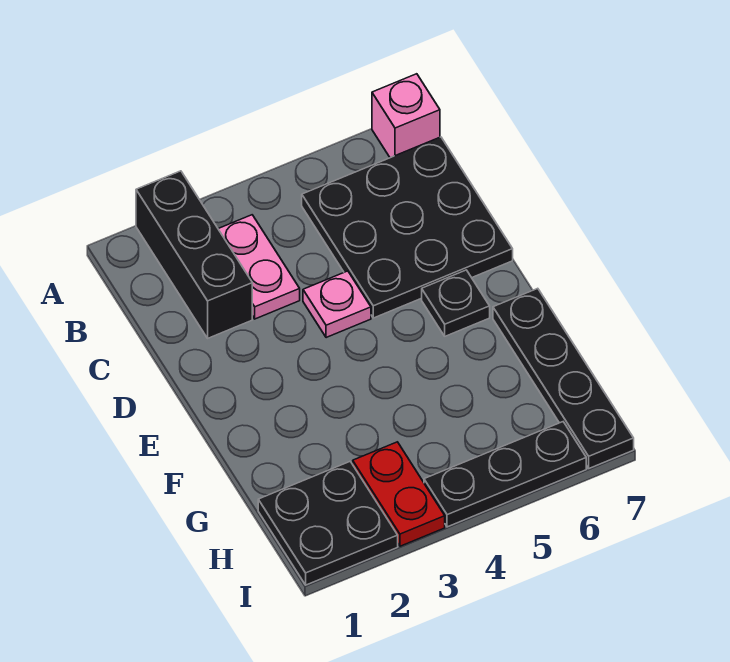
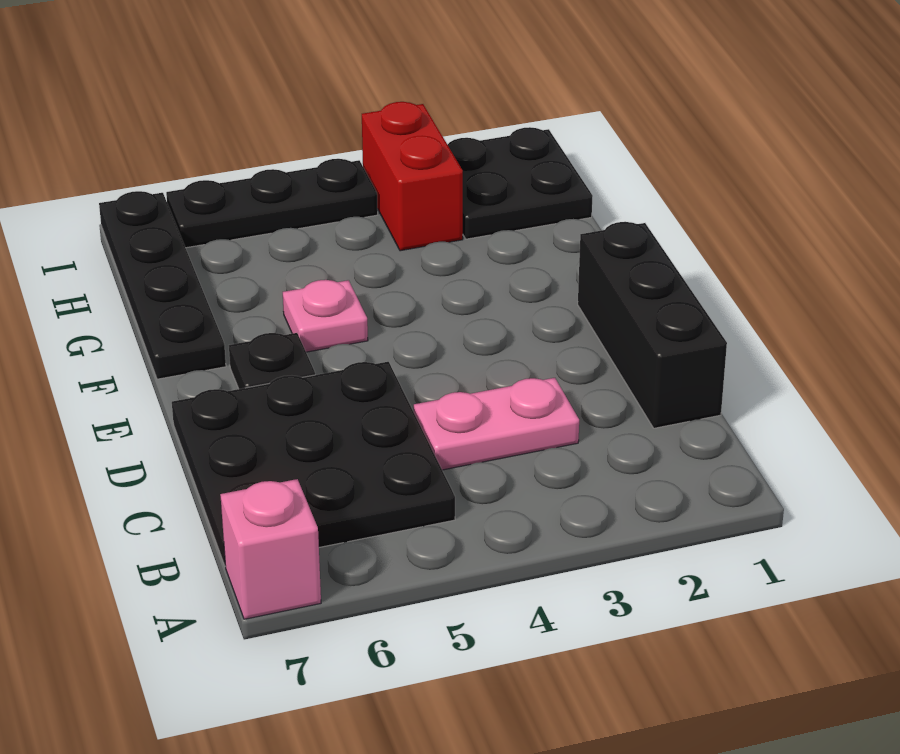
black 1x3 brick [136,171,252,338] -> black 1x3 brick moved to [578,222,727,428]
pink 1x2 plate [218,215,300,319] -> pink 1x2 plate turned to [414,378,579,470]
pink 1x1 plate [303,271,371,338] -> pink 1x1 plate moved to [283,280,368,352]
red 1x2 plate [353,442,445,546] -> red 1x2 brick [362,102,463,251]

